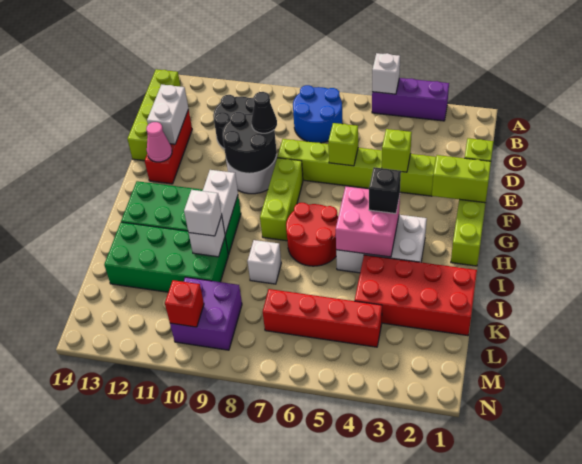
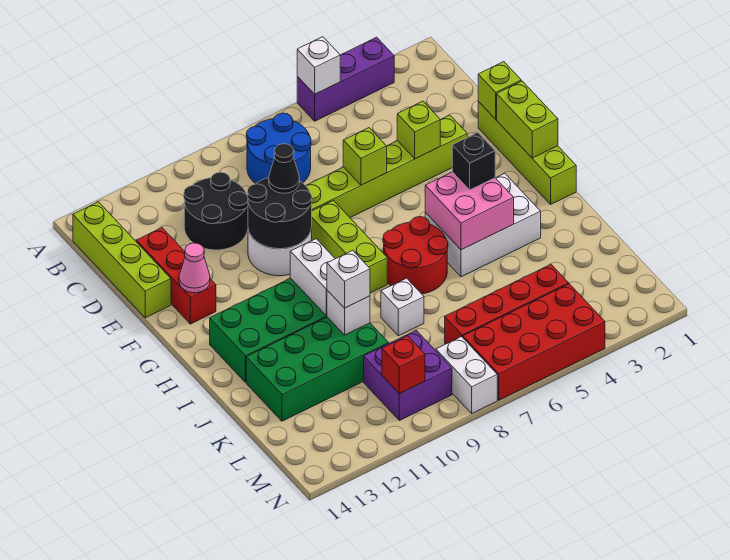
white 1x2 brick [147,85,188,144] -> white 1x2 brick moved to [436,337,497,413]
lime 1x2 brick [432,155,491,203] -> lime 1x2 brick turned to [497,81,558,158]
red 2x4 brick [355,255,477,336] -> red 2x4 brick moved to [463,284,605,400]

